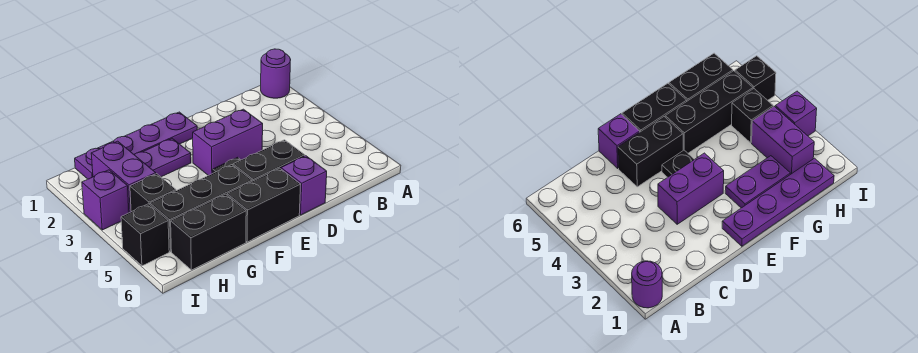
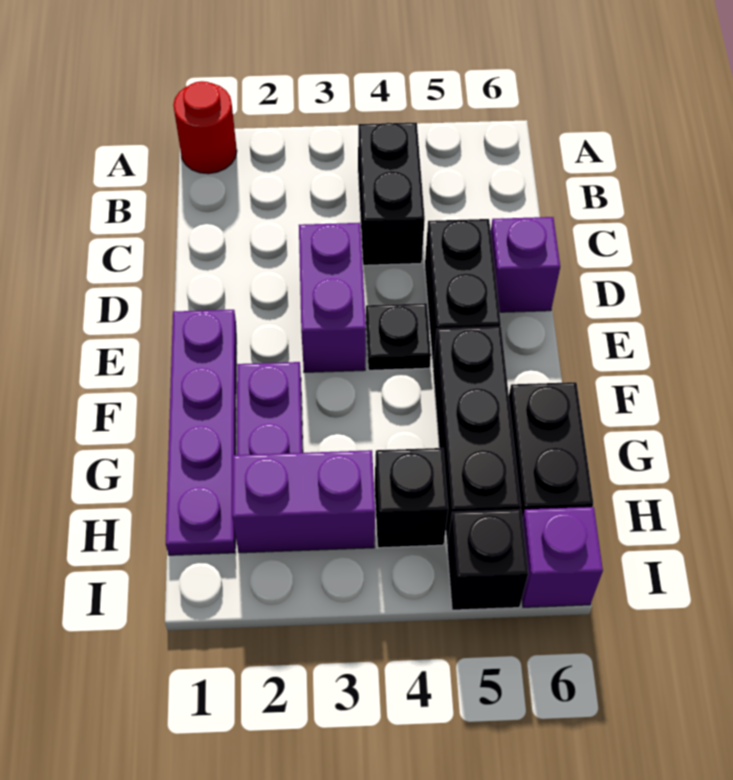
purple 1x1 round brick [261,49,291,98] -> red 1x1 round brick [173,81,237,174]
black 1x2 brick [227,168,301,242] -> black 1x2 brick moved to [358,123,425,265]
purple 1x1 brick [82,170,129,230] -> purple 1x1 brick moved to [522,507,603,607]

